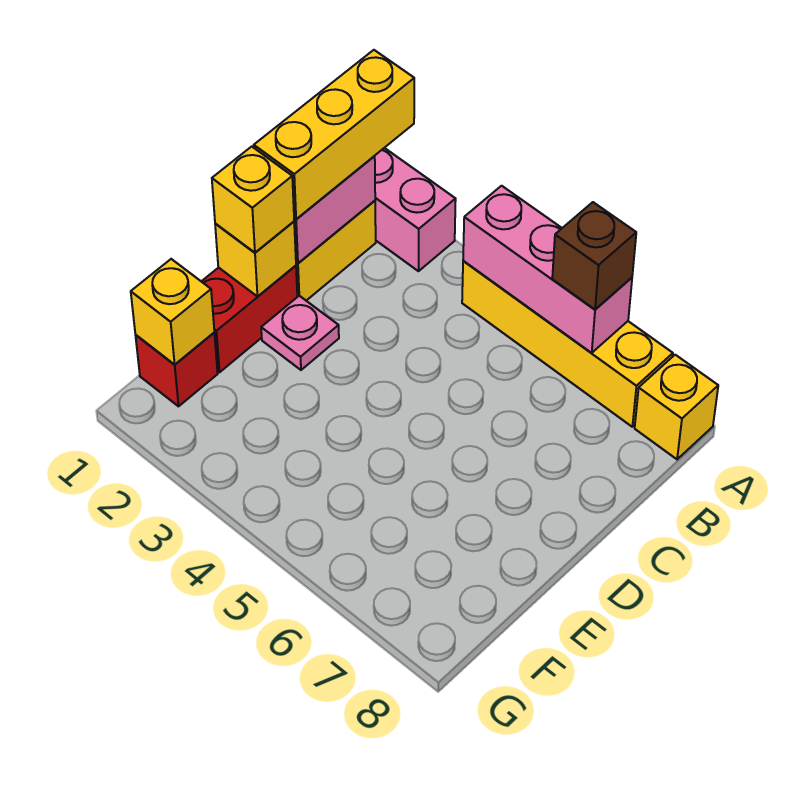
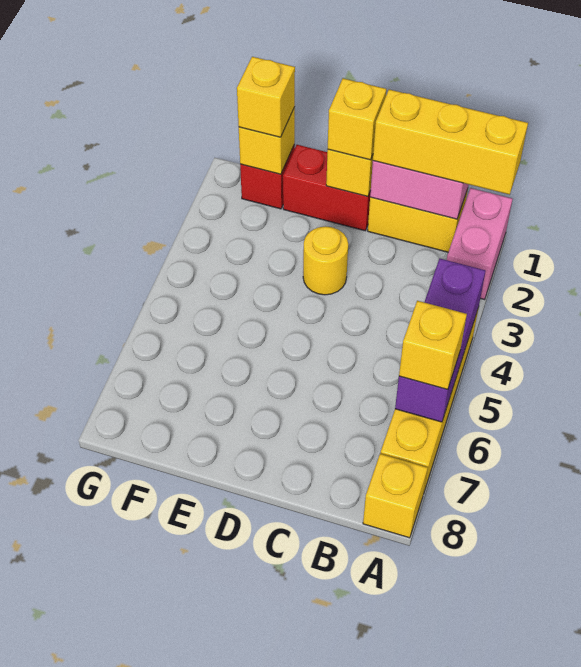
pink 1x3 brick [463,186,632,353] -> purple 1x3 brick [395,259,485,422]
brown 1x1 brick [552,202,636,309] -> yellow 1x1 brick [399,301,467,390]
pink 1x1 plate [261,296,339,370] -> none
none -> yellow 1x1 round brick [303,226,348,295]
none -> yellow 1x1 brick [237,57,295,137]

